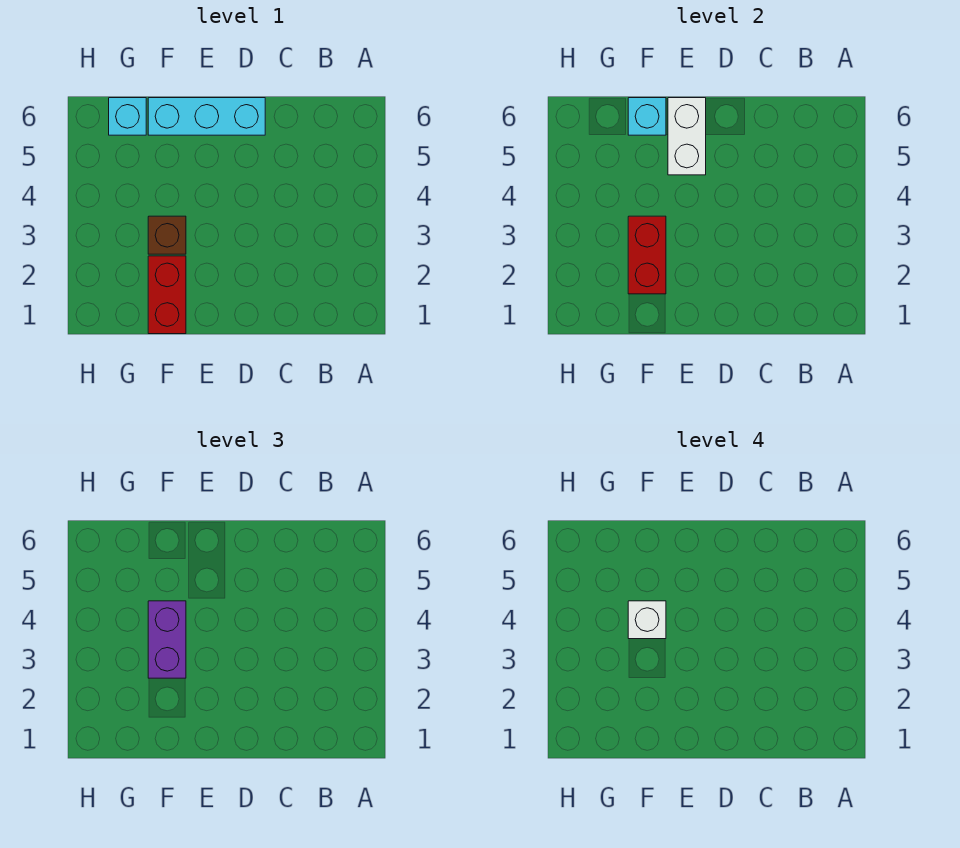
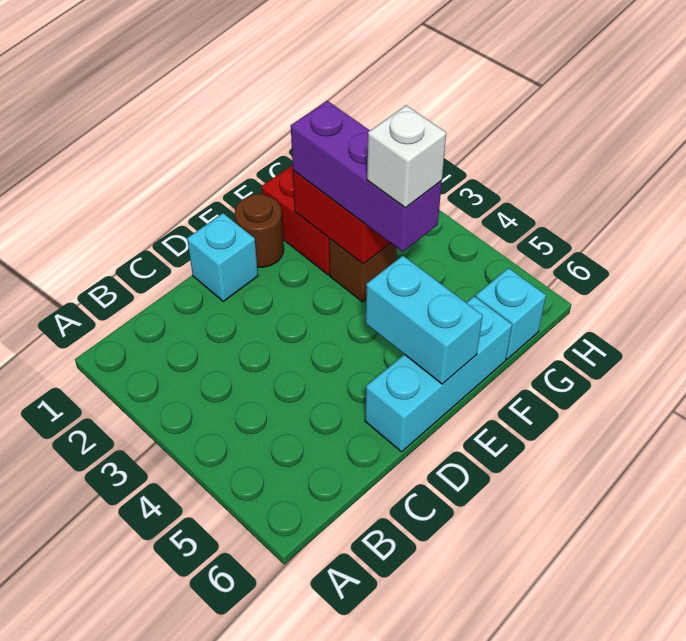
none -> brown 1x1 round brick [235,194,284,267]
white 1x2 brick [668,98,706,175] -> cyan 1x2 brick [366,256,483,384]
purple 1x2 brick [148,601,186,678] -> purple 1x3 brick [291,101,442,252]
cyan 1x1 brick [628,98,666,135] -> cyan 1x1 brick moved to [187,213,258,301]

